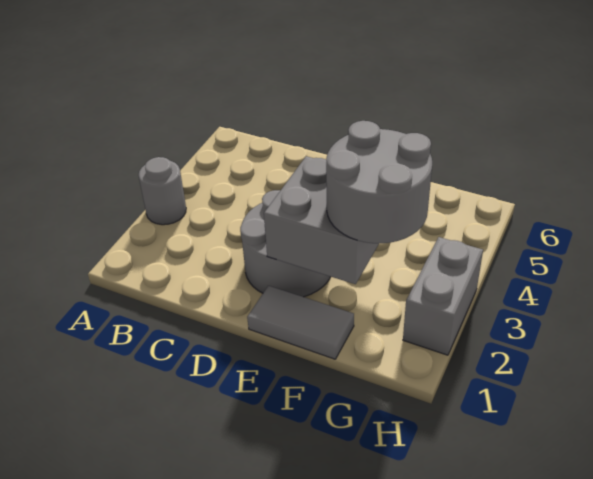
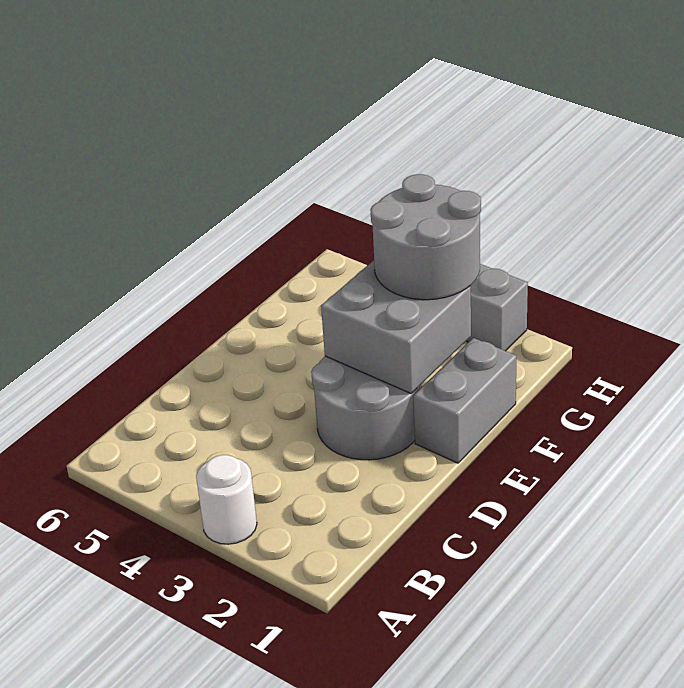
grey 1x1 round brick [138,157,186,225] -> white 1x1 round brick [196,455,257,544]
grey 1x2 tile [247,286,354,359] -> grey 1x2 brick [414,338,517,463]

